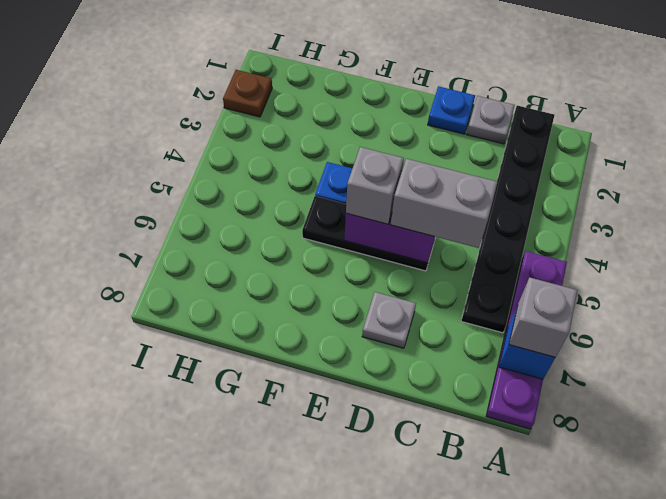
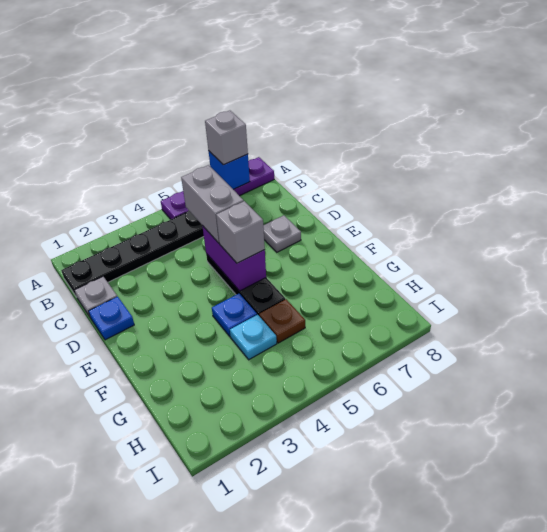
none -> cyan 1x1 plate [230,315,277,360]
brown 1x1 plate [223,70,272,117] -> brown 1x1 plate moved to [259,299,305,343]

